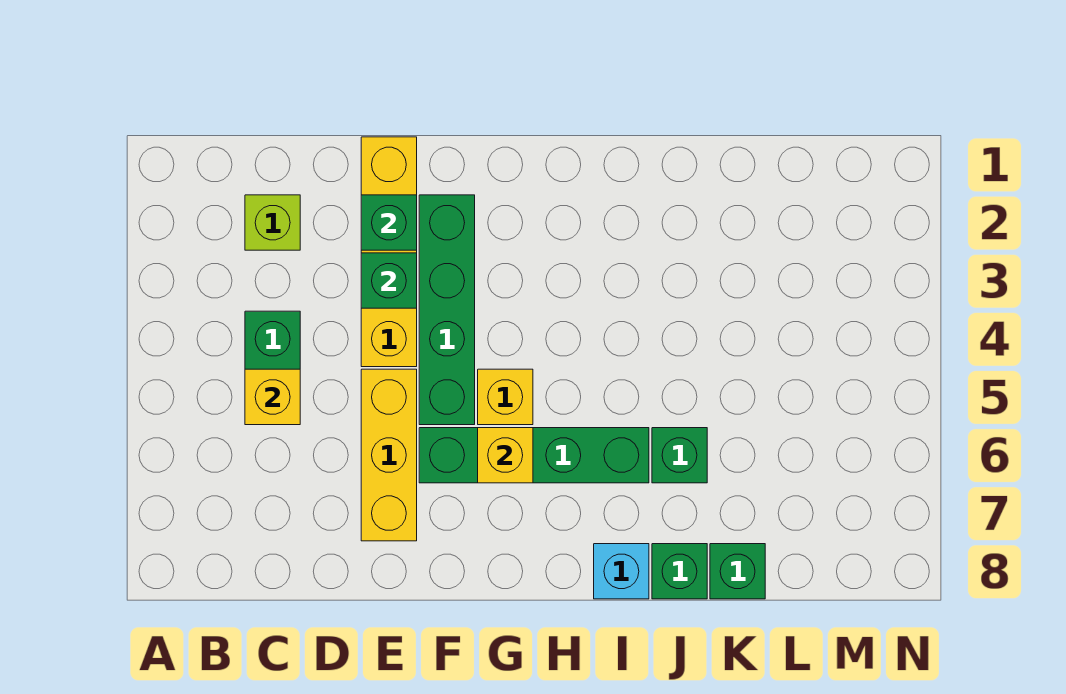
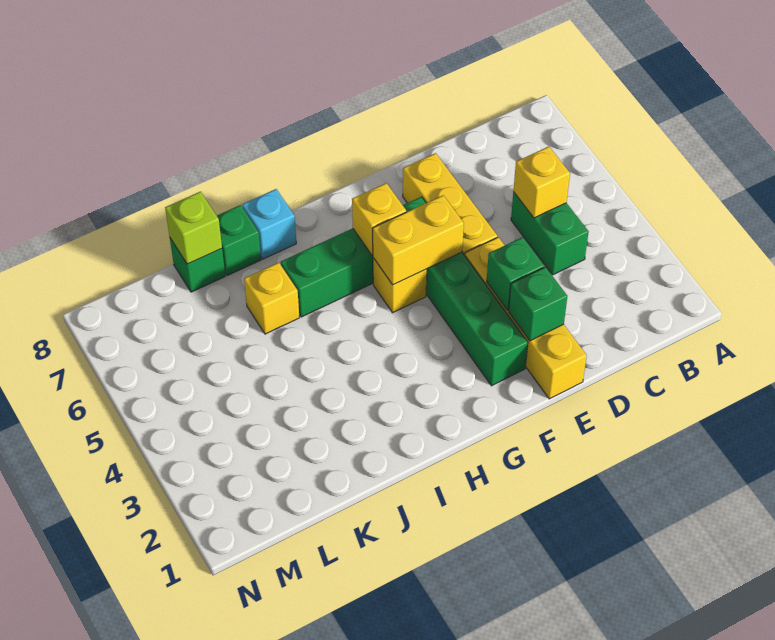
lime 1x1 brick [245,195,300,250] -> lime 1x1 brick moved to [165,192,222,264]
none -> yellow 1x2 brick [373,195,464,285]
green 1x1 brick [652,428,707,483] -> yellow 1x1 brick [244,263,299,334]

